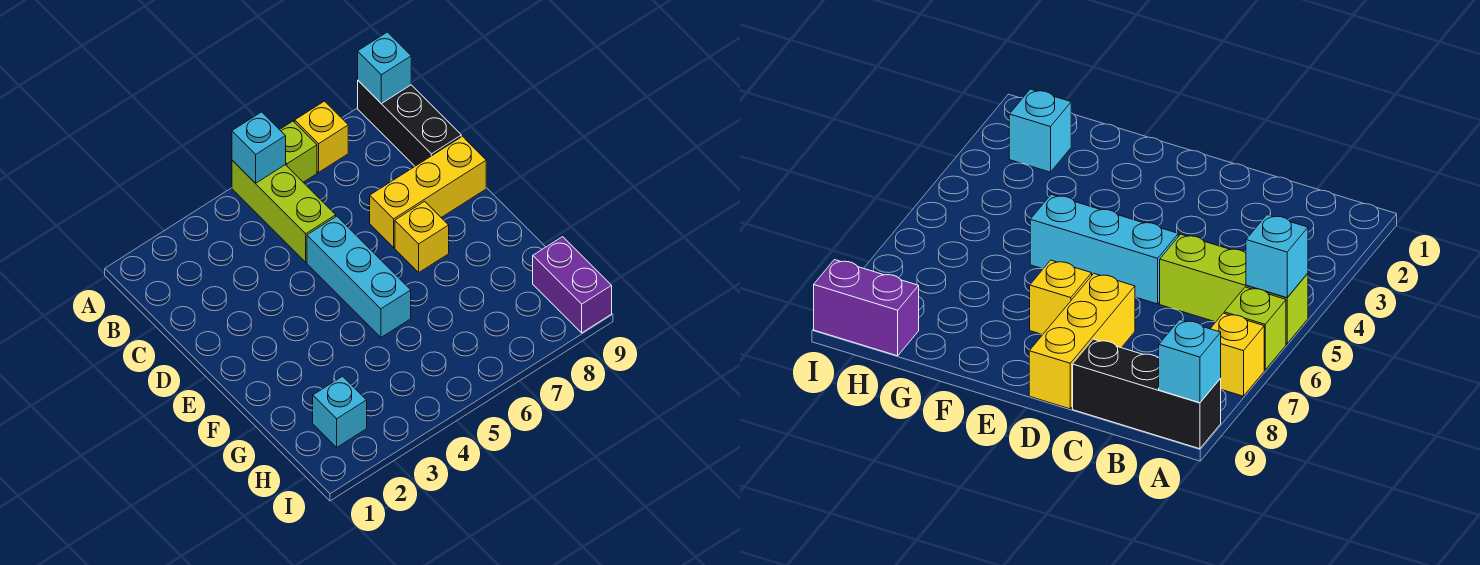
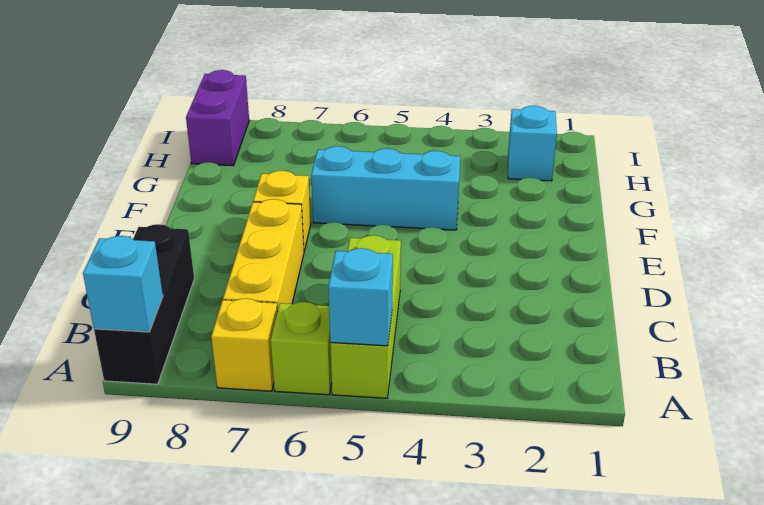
cyan 1x3 brick [307,216,411,337] -> cyan 1x3 brick turned to [311,146,460,230]
yellow 1x3 brick [370,136,486,247] -> yellow 1x3 brick turned to [223,199,304,311]

